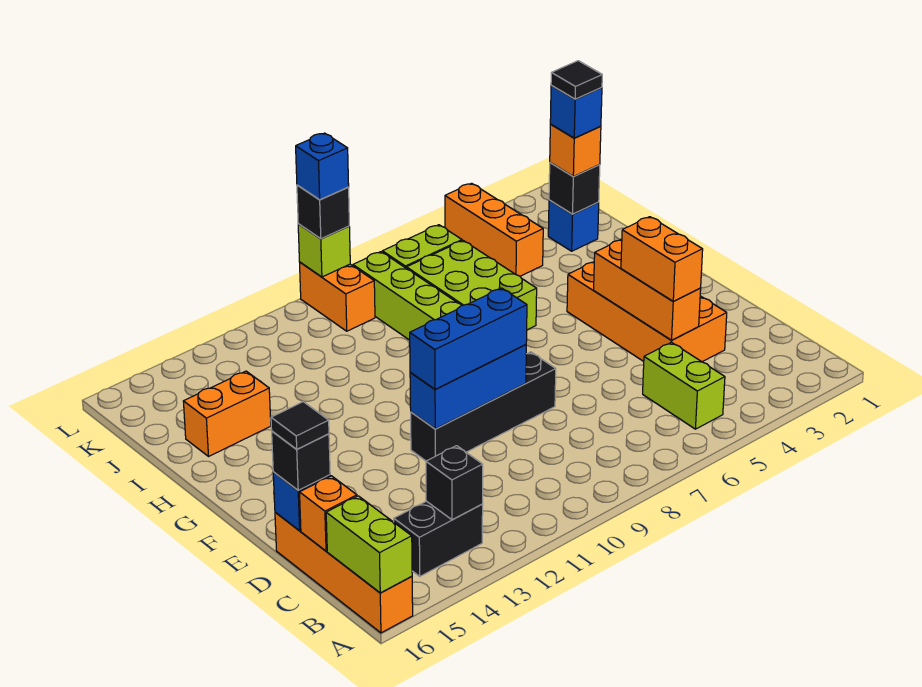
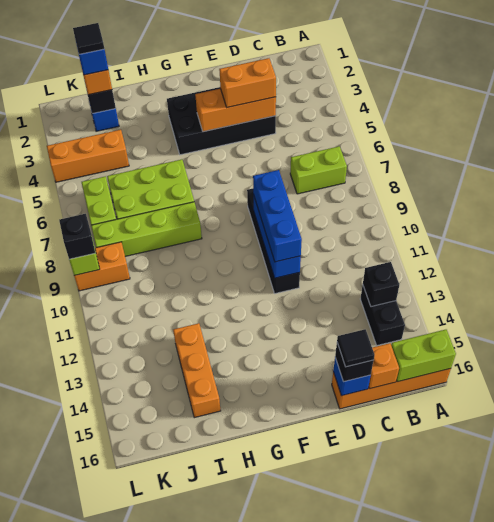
lime 1x2 brick [643,342,725,429] -> lime 1x2 brick moved to [290,146,347,194]
orange 2x4 brick [567,262,727,362] -> black 2x4 brick [167,87,276,155]
orange 1x2 brick [183,371,271,456] -> orange 1x3 brick [173,323,221,418]
blue 1x1 brick [296,133,349,200] -> none

